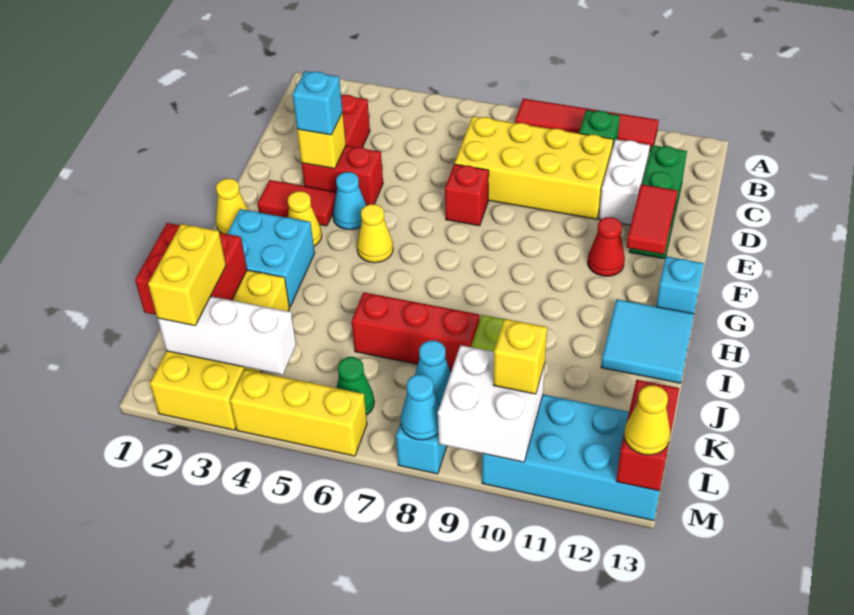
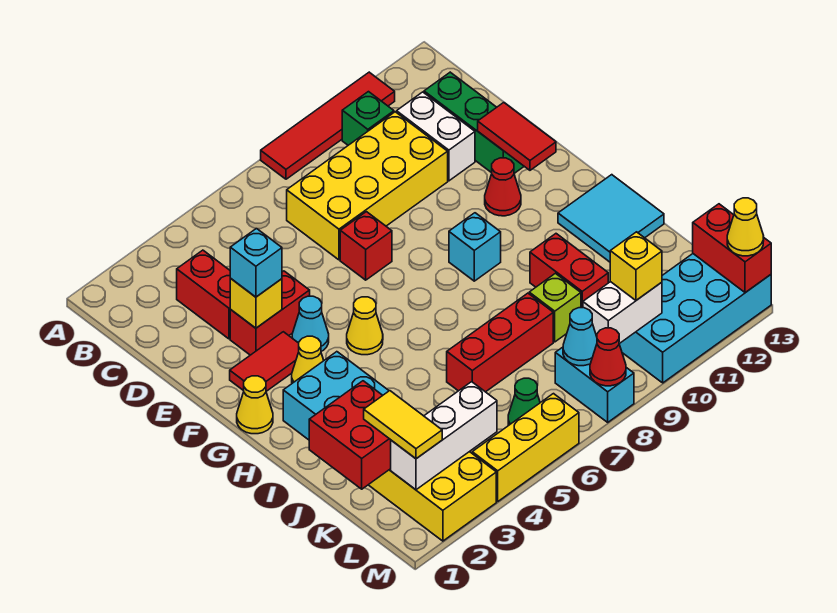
cyan 1x1 brick [656,256,704,313] -> cyan 1x1 brick moved to [449,213,501,281]
none -> red 1x2 brick [530,234,608,308]
yellow 1x2 brick [148,224,226,326] -> yellow 1x2 tile [364,391,442,459]
white 2x2 brick [438,345,545,462] -> white 1x2 brick [583,282,662,344]
cyan 1x1 cone [401,374,440,440] -> red 1x1 cone [590,328,626,386]

